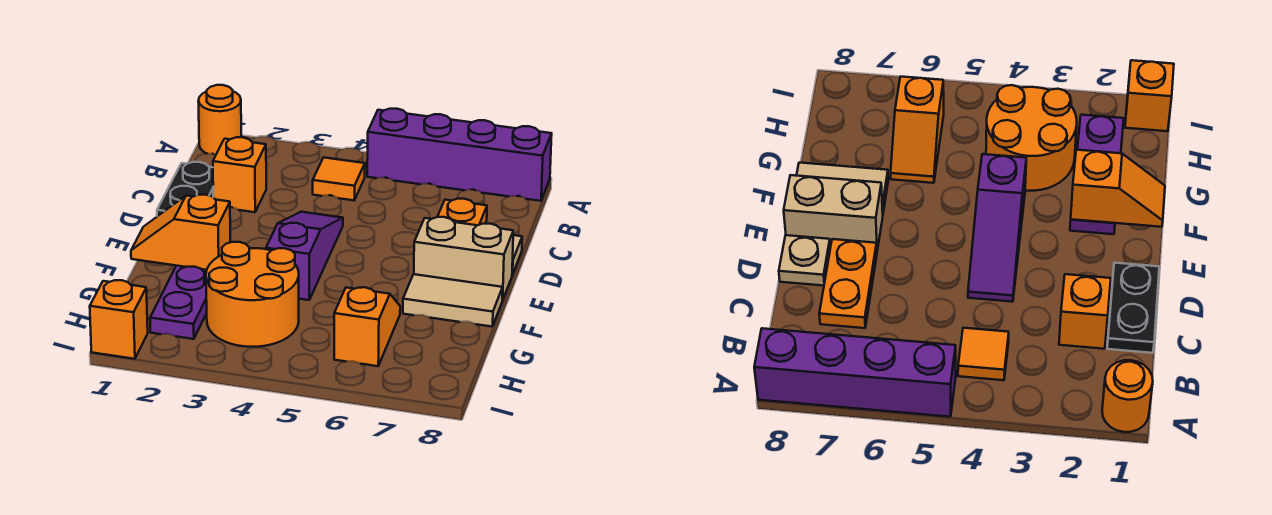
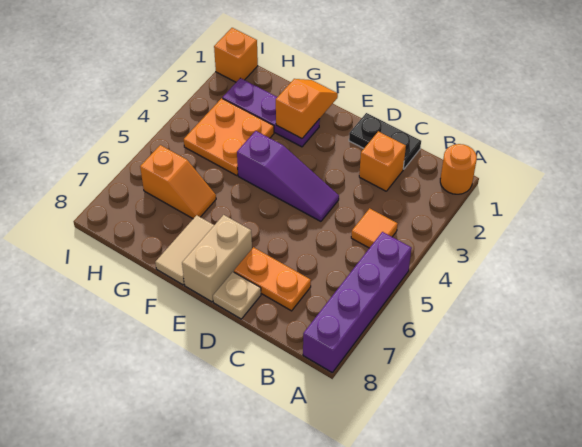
orange 2x2 round brick [206,242,299,347] -> orange 2x2 plate [184,98,274,176]

